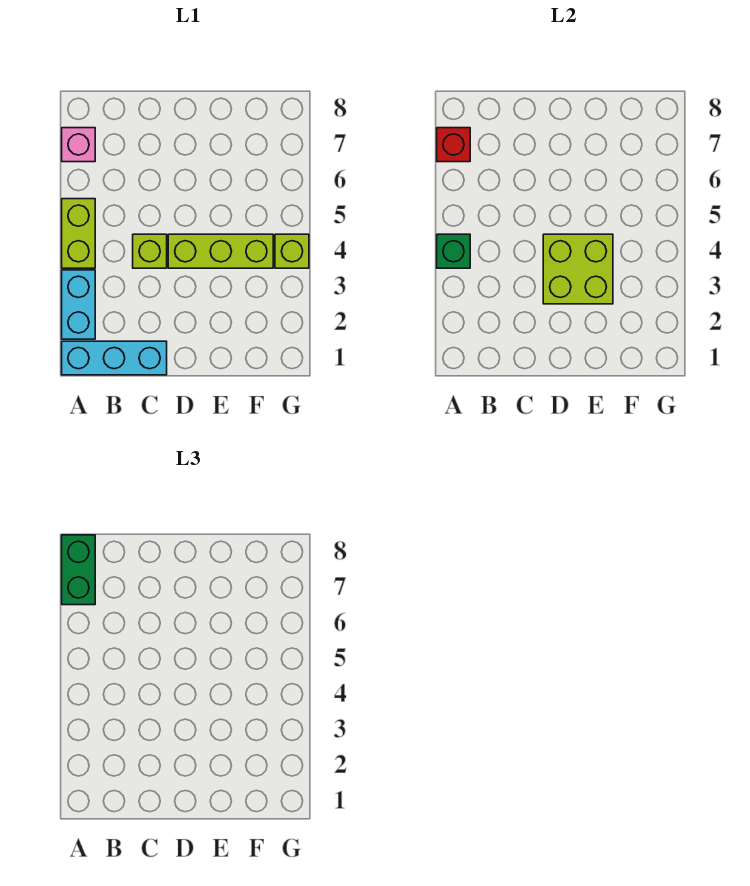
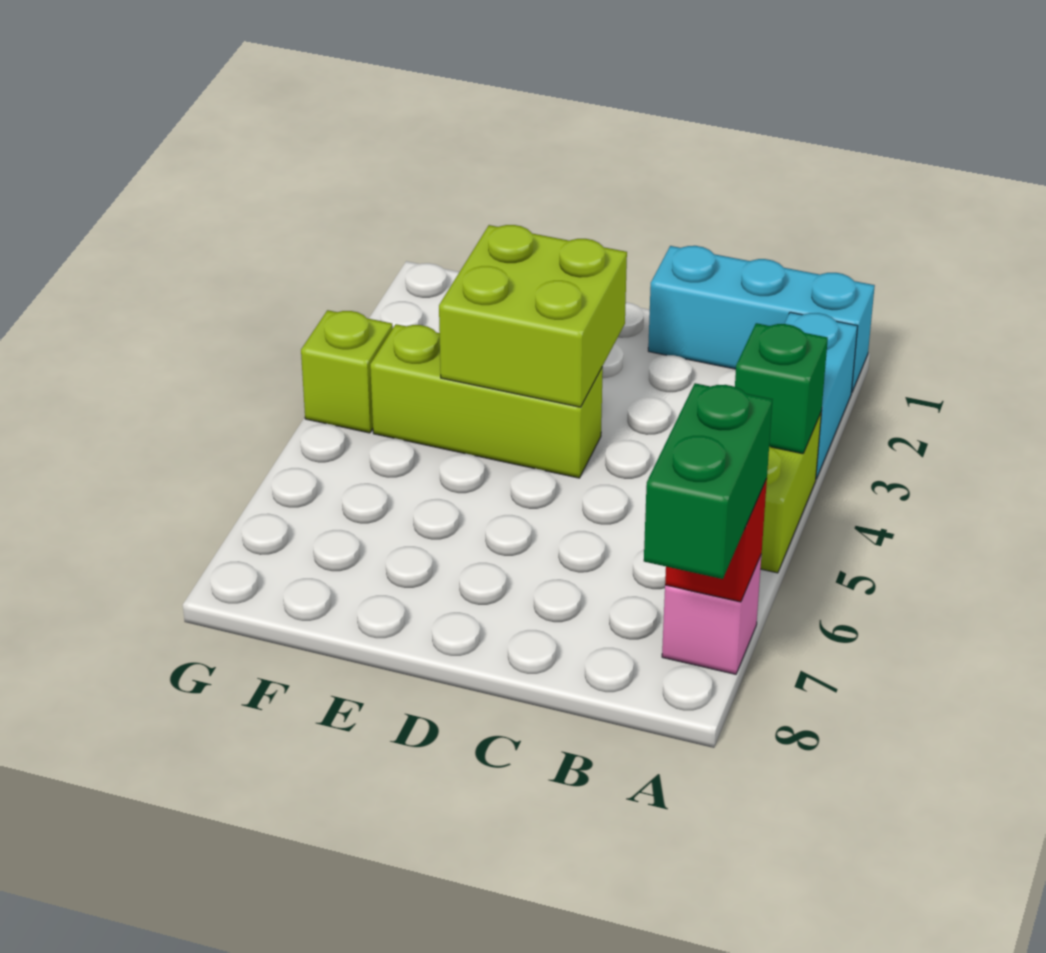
lime 1x1 brick [133,234,167,268] -> none

